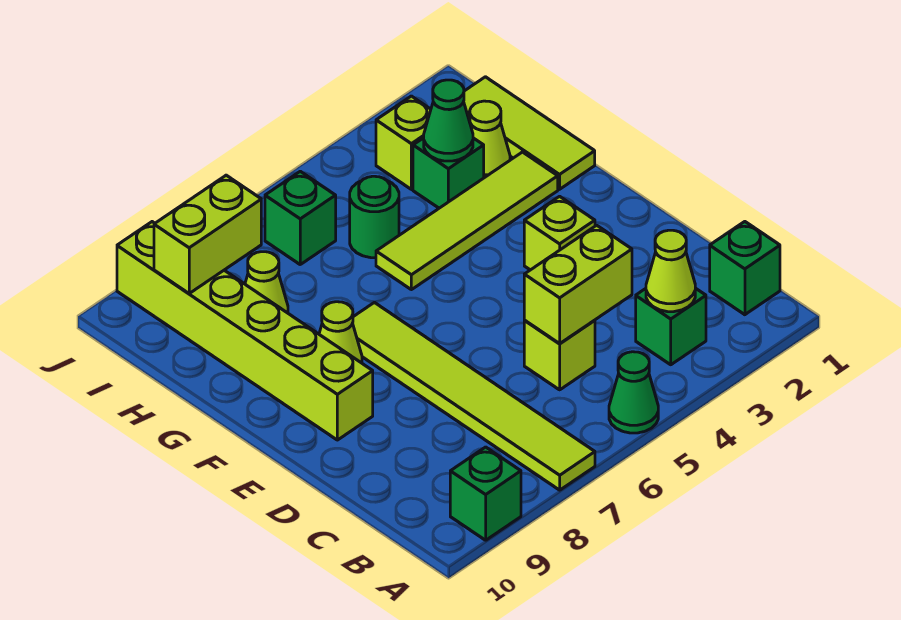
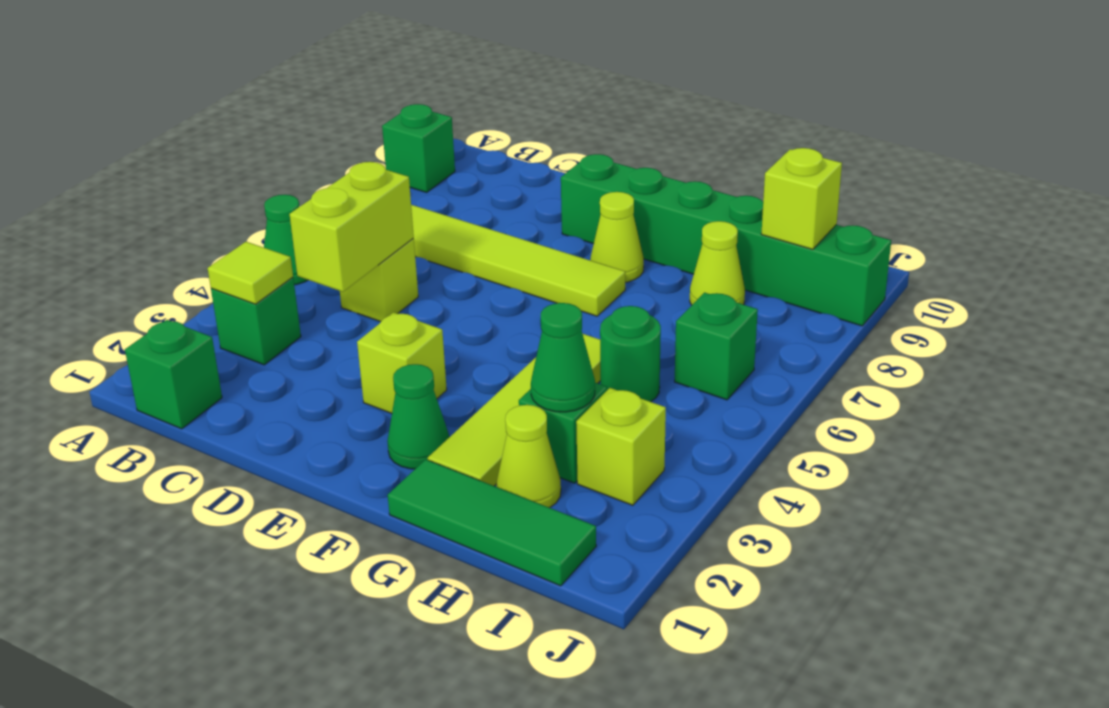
lime 1x1 cone [646,230,695,312] -> lime 1x1 tile [208,242,293,304]
lime 1x6 brick [117,222,373,440] -> green 1x6 brick [561,154,891,326]
none -> green 1x1 cone [387,364,449,469]
lime 1x3 tile [464,77,595,189] -> green 1x3 tile [388,459,596,586]
lime 1x2 brick [154,175,261,293] -> lime 1x1 brick [761,148,842,249]

